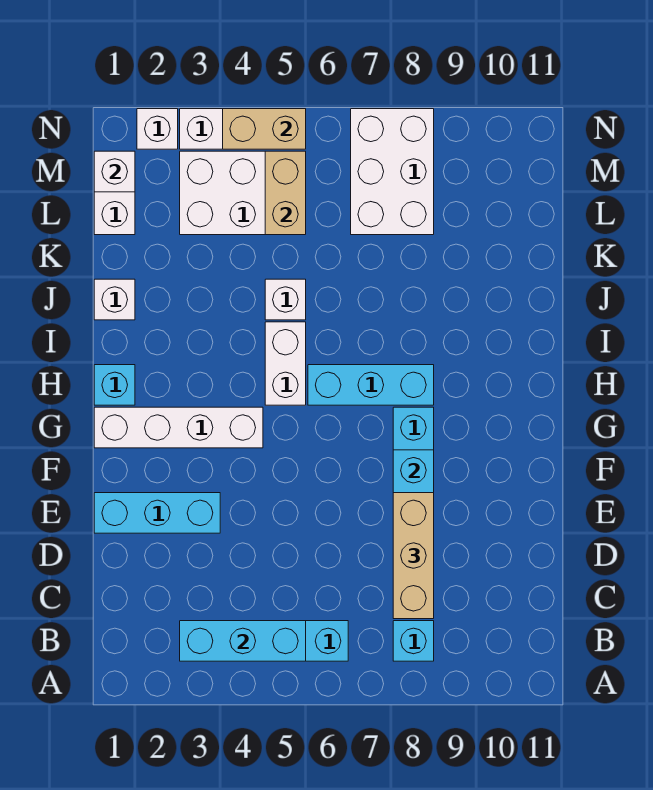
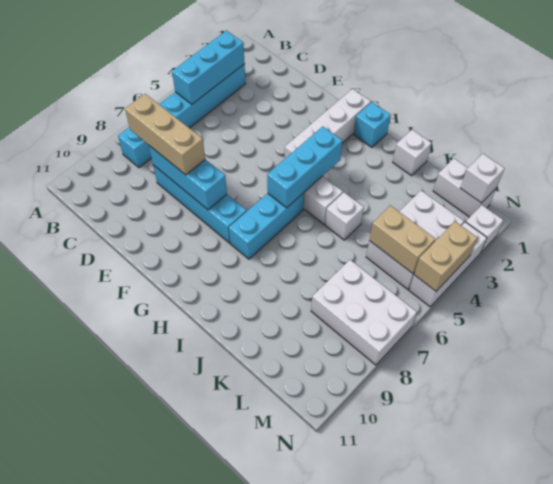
cyan 1x3 brick [94,493,220,533] -> cyan 1x3 brick moved to [267,126,342,208]

